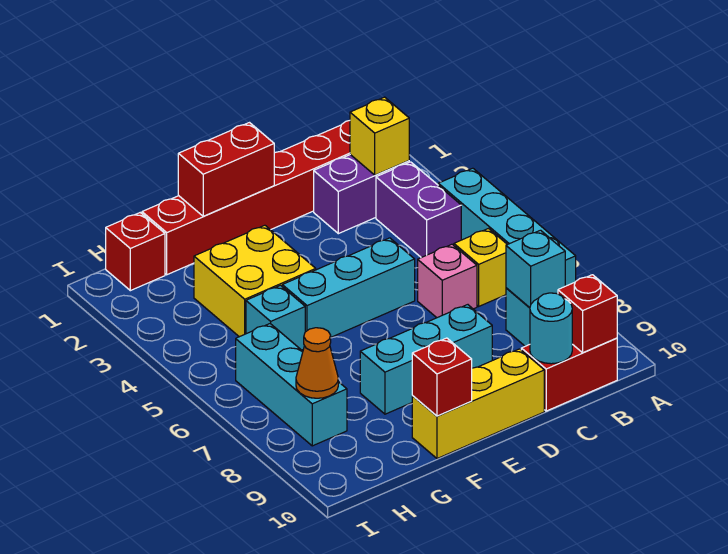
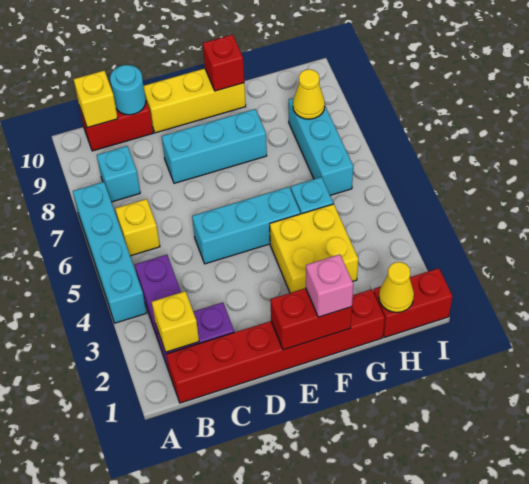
cyan 1x1 brick [506,230,565,308] -> none
red 1x1 brick [558,275,617,353] -> yellow 1x1 brick [74,71,118,128]
pink 1x1 brick [418,244,477,318] -> pink 1x1 brick moved to [306,254,353,317]
red 1x1 brick [106,213,165,291] -> red 1x2 brick [373,268,453,337]
none -> yellow 1x1 cone [379,262,414,313]
orange 1x1 cone [296,328,338,398] -> yellow 1x1 cone [293,69,325,119]

